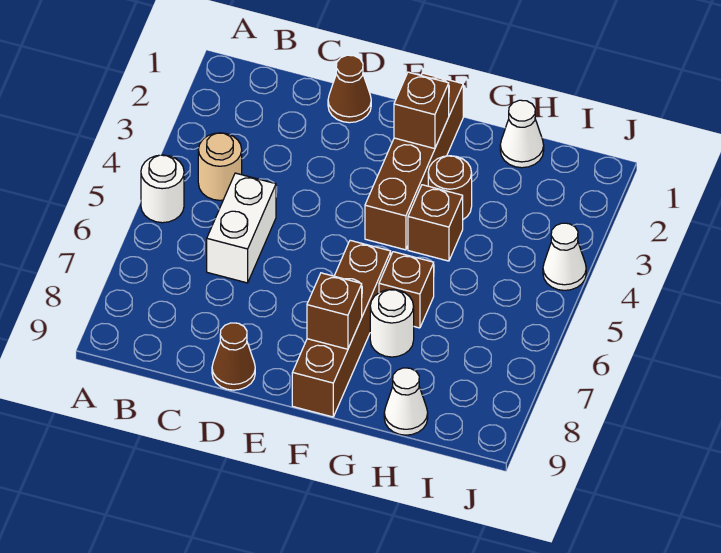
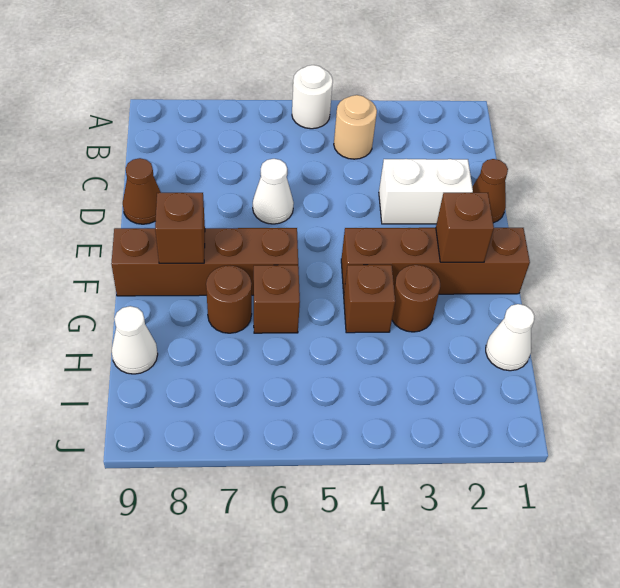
white 1x2 brick [207,173,276,283] -> white 1x2 brick moved to [379,159,473,224]
white 1x1 round brick [370,289,414,357] -> brown 1x1 round brick [206,265,252,333]
white 1x1 cone [543,223,586,290] -> white 1x1 cone moved to [253,159,294,224]

